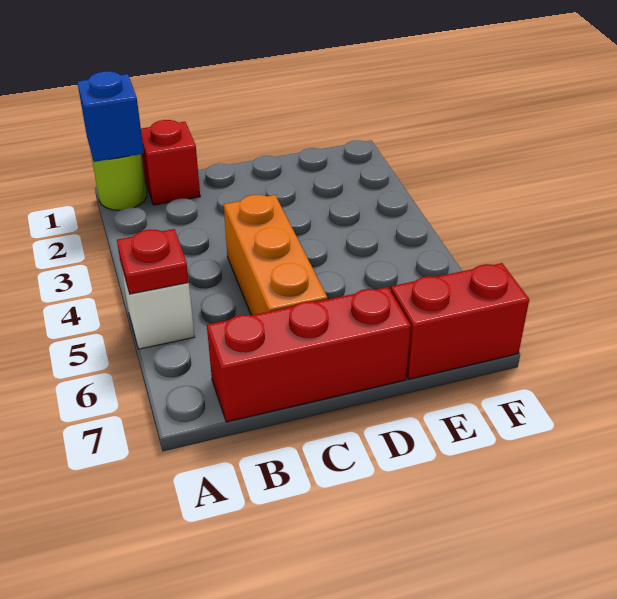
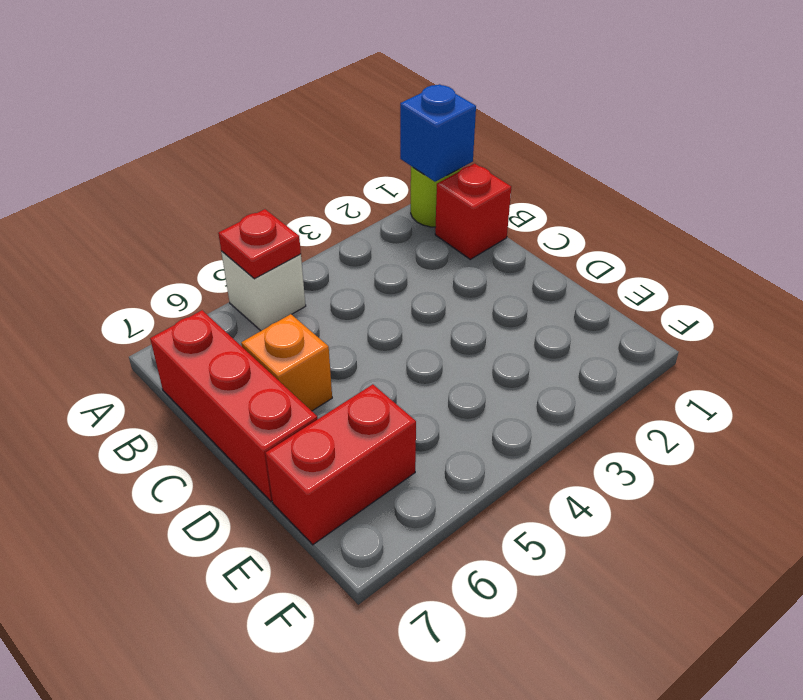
orange 1x3 brick [224,195,328,315] -> orange 1x1 brick [241,314,332,411]
red 1x2 brick [391,263,529,379] -> red 1x2 brick turned to [265,384,416,545]

